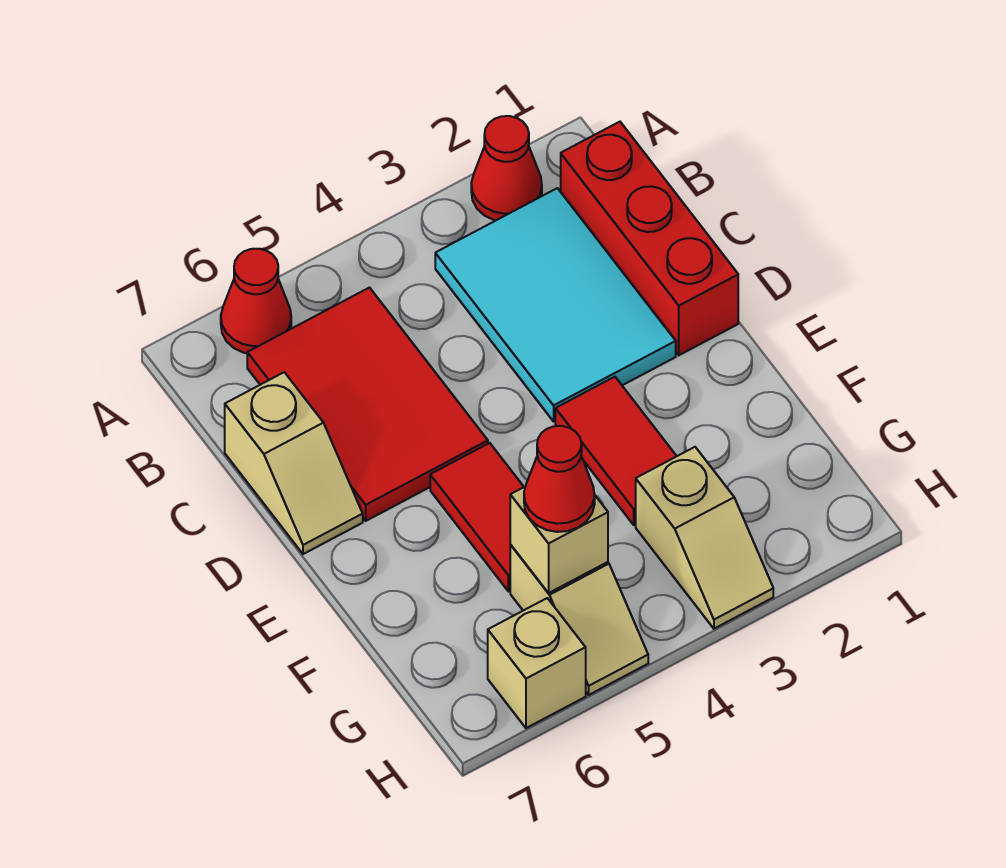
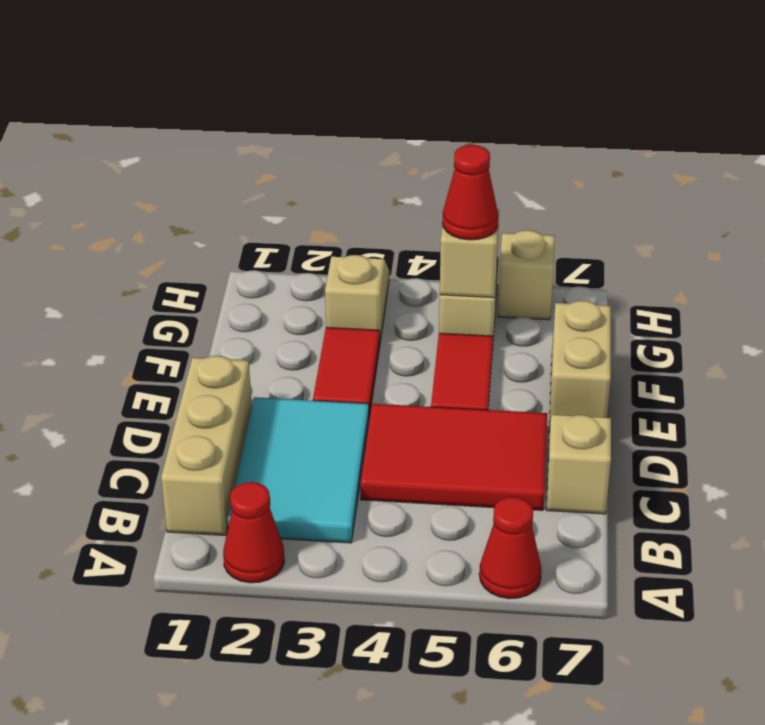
red 1x3 brick [561,122,738,355] -> tan 1x3 brick [161,356,252,536]
red 2x3 tile [247,288,488,521] -> red 2x3 tile turned to [360,404,547,510]
none -> tan 1x2 brick [549,301,611,424]

